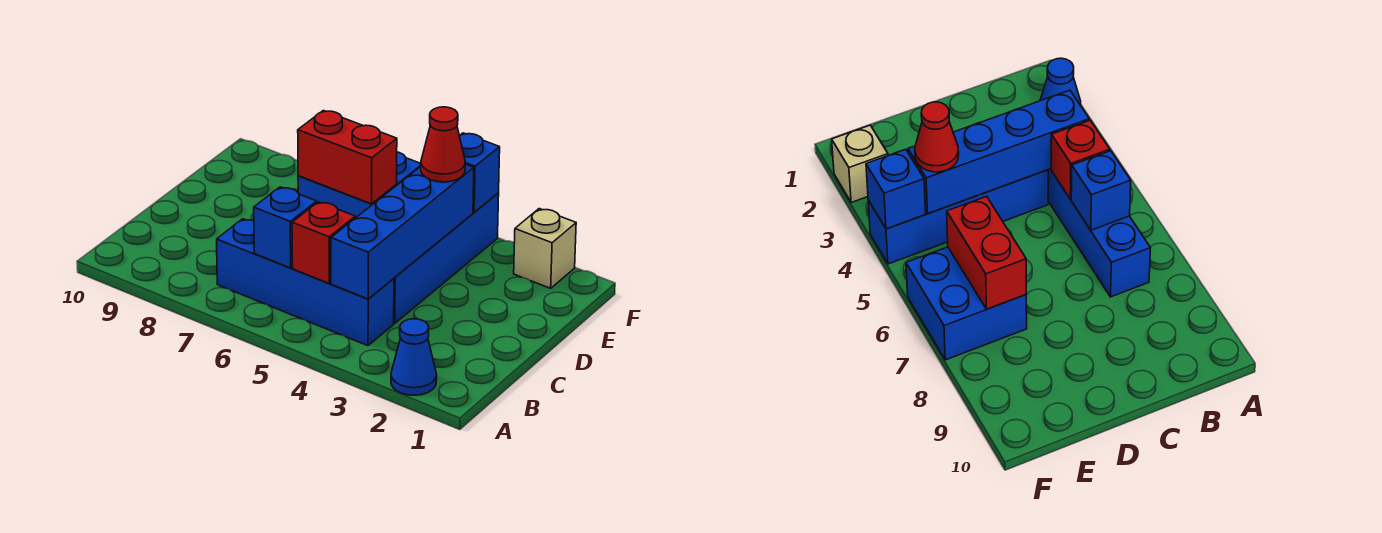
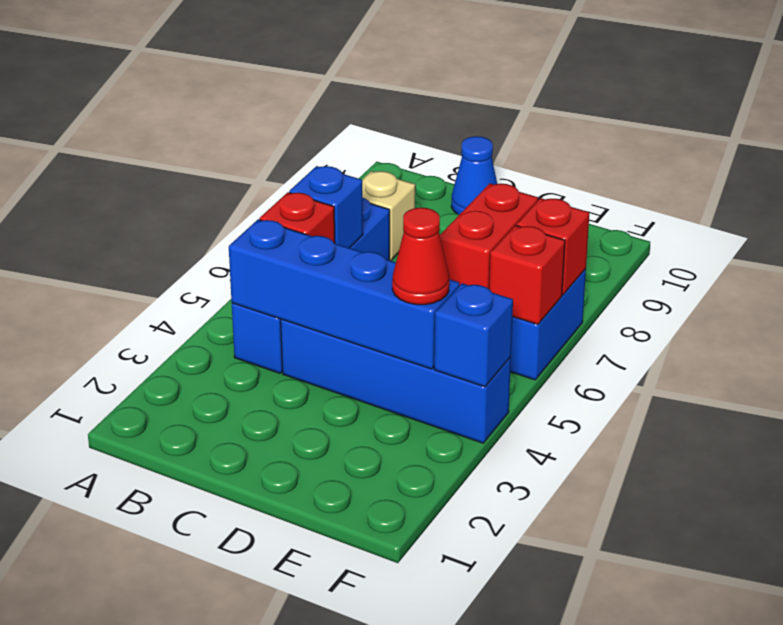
blue 1x1 cone [391,319,437,395] -> blue 1x1 cone moved to [451,136,497,215]
tan 1x1 brick [514,209,576,288] -> tan 1x1 brick moved to [362,171,415,261]
none -> red 1x1 brick [489,225,565,324]
none -> red 1x1 brick [516,198,589,295]

